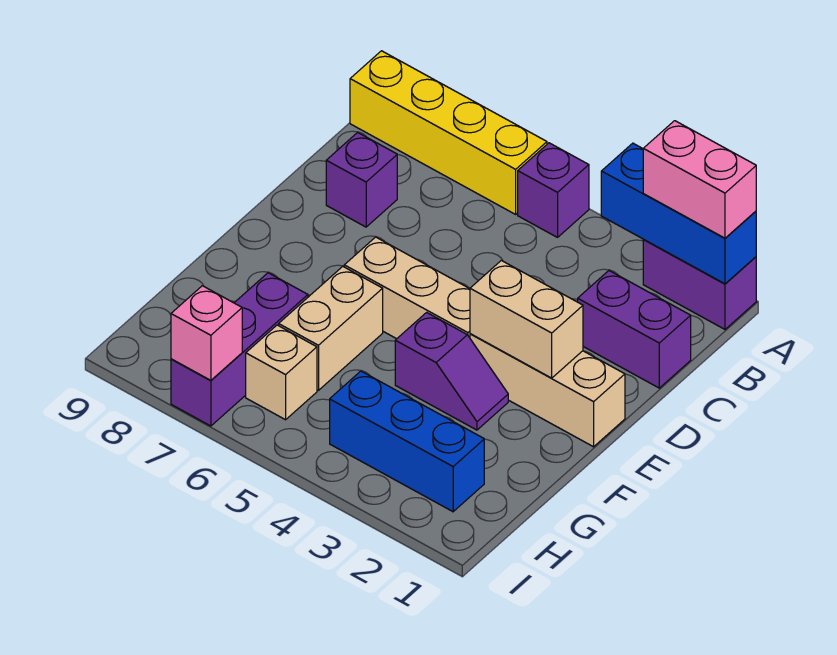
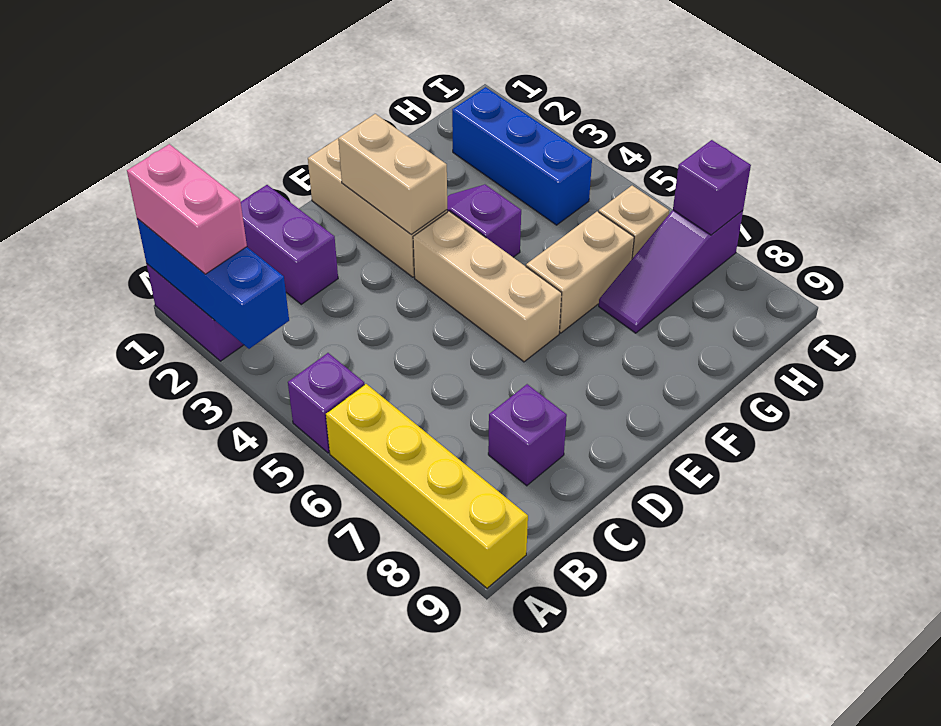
purple 1x3 brick [171,273,308,426] -> purple 1x3 slope [599,210,743,333]
pink 1x1 brick [171,286,242,380] -> purple 1x1 brick [673,140,751,235]

